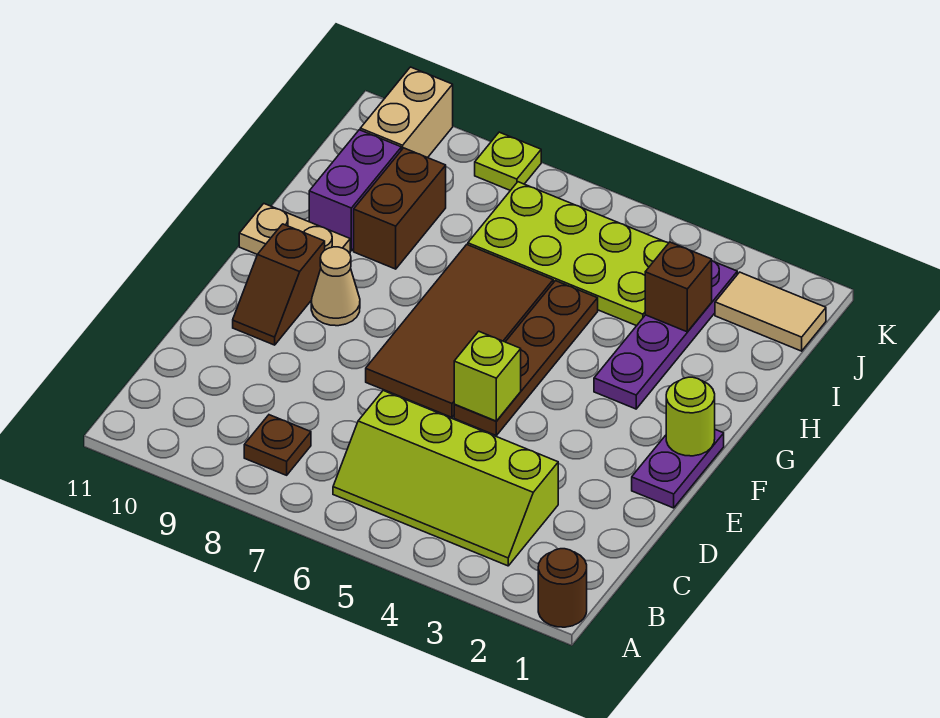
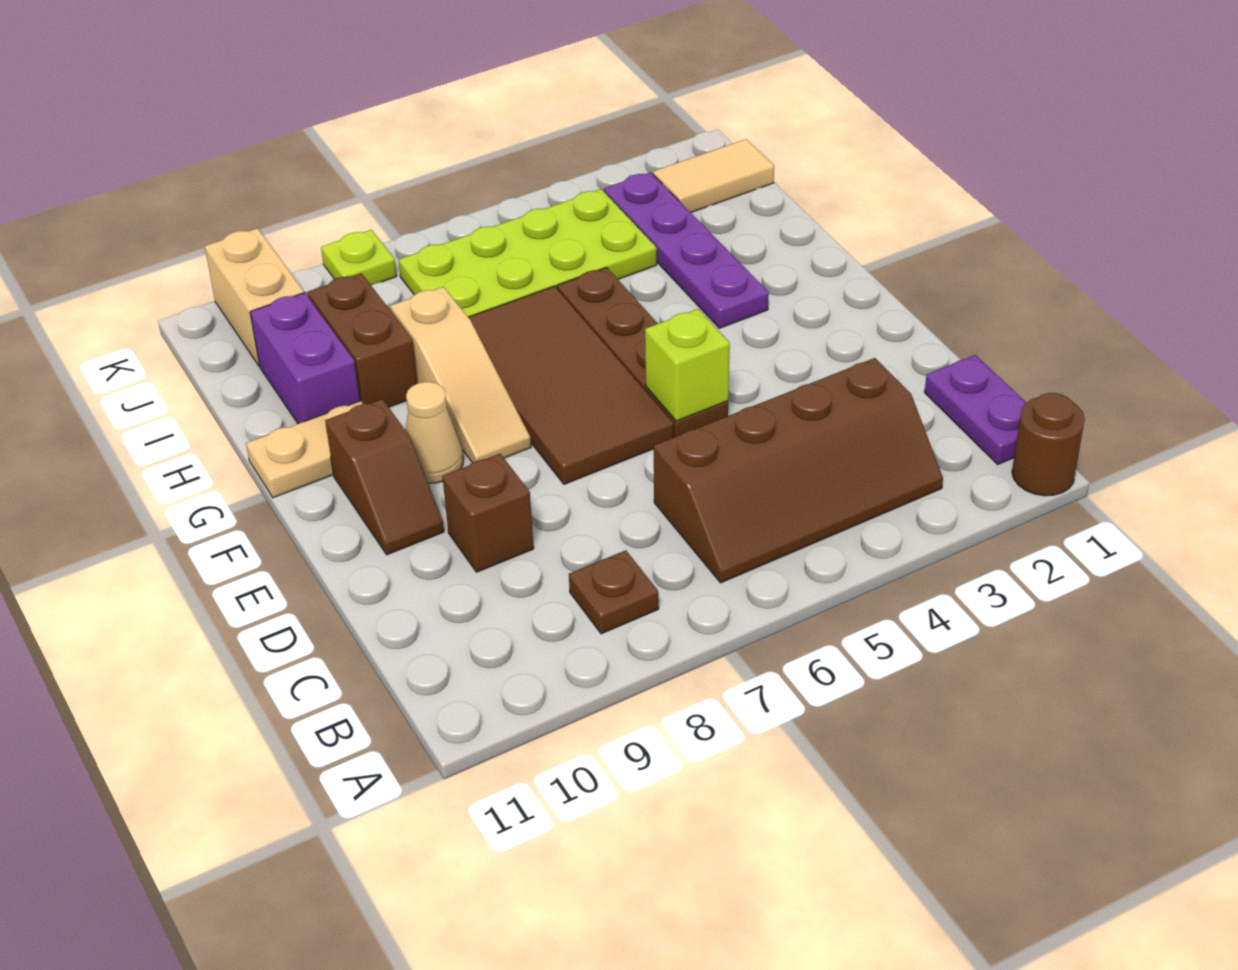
lime 2x4 slope [333,391,558,566] -> brown 2x4 slope [654,358,943,583]
purple 1x2 plate [632,430,724,508] -> purple 1x2 plate moved to [925,355,1026,464]
lime 1x1 round brick [666,377,715,456] -> none
none -> tan 1x3 slope [390,287,531,463]
brown 1x1 brick [645,242,712,332] -> brown 1x1 brick moved to [442,454,534,572]

